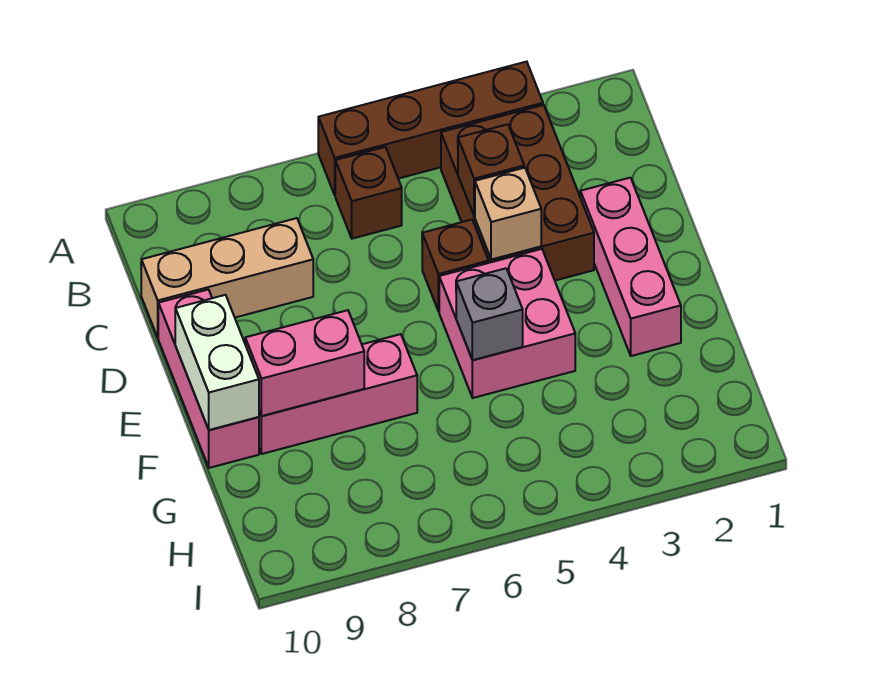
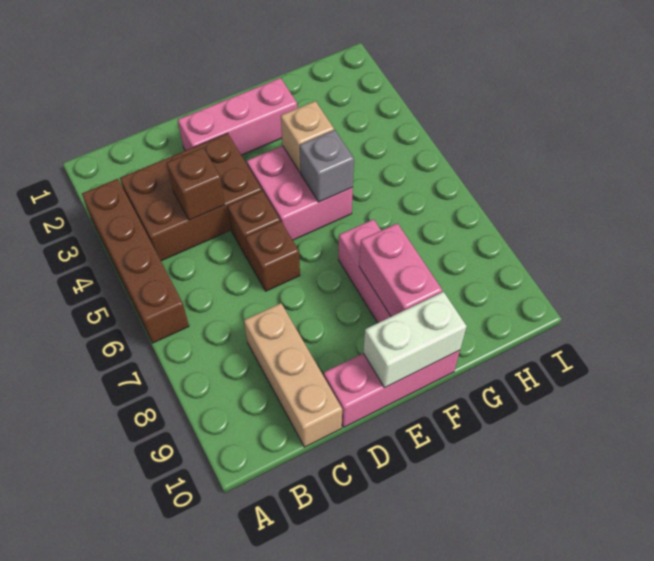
brown 1x1 brick [335,147,402,239] -> brown 1x1 brick moved to [245,221,300,291]
tan 1x1 brick [475,168,541,260] -> tan 1x1 brick moved to [281,101,334,172]

